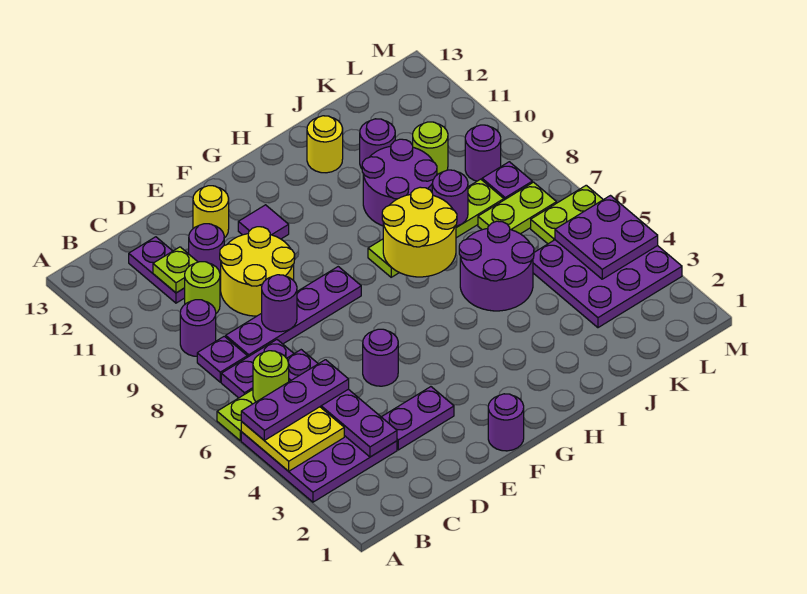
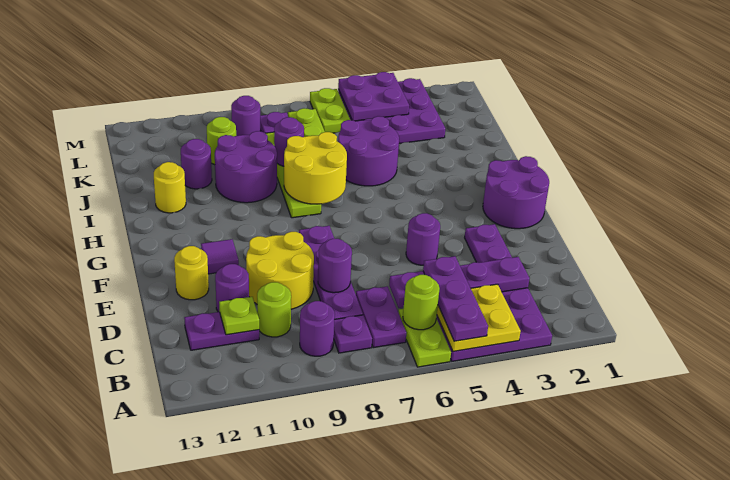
purple 1x1 round brick [488,394,524,451] -> purple 2x2 round brick [483,156,549,229]

